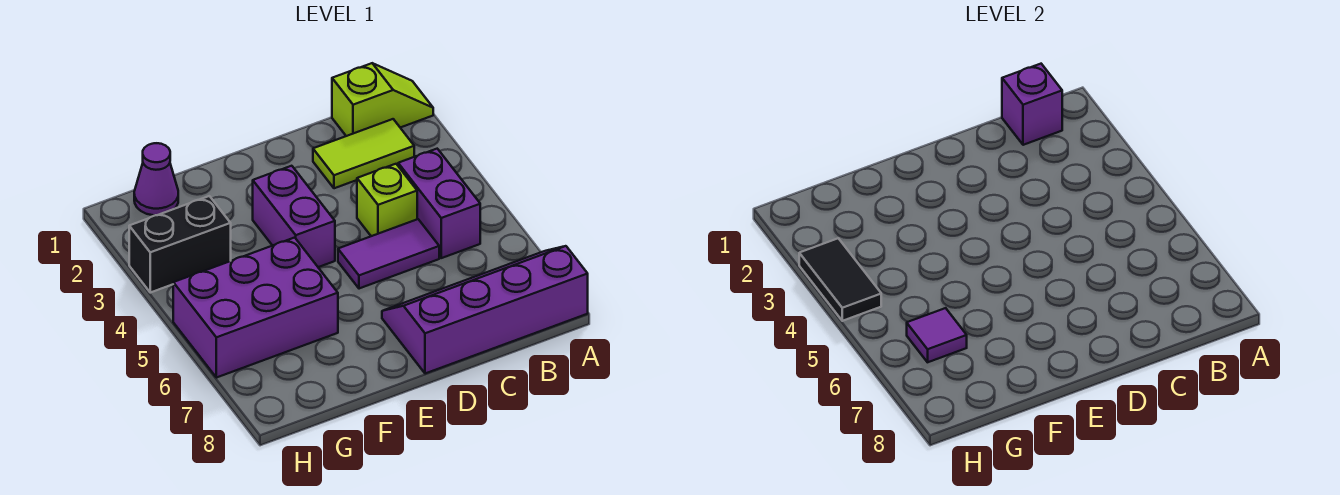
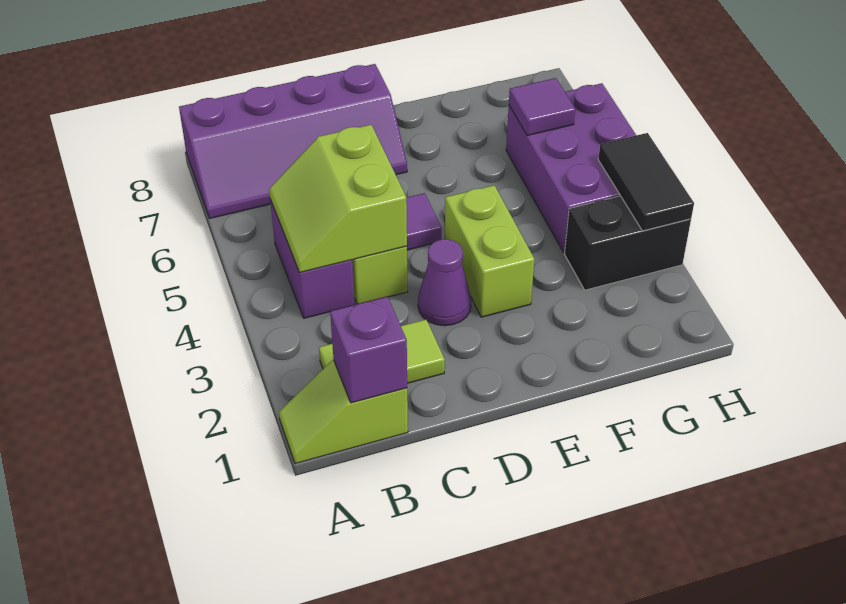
none -> lime 2x2 slope [269,125,407,272]
purple 1x2 brick [253,166,335,267] -> lime 1x2 brick [445,185,534,317]
purple 2x3 brick [173,238,338,378] -> purple 2x3 brick turned to [506,83,636,252]
purple 1x1 cone [134,143,178,215] -> purple 1x1 cone moved to [418,239,471,326]

